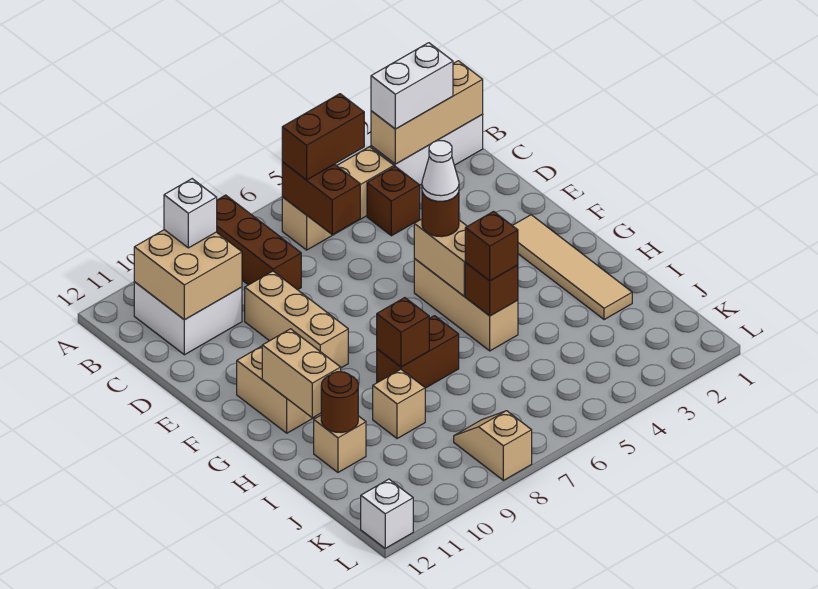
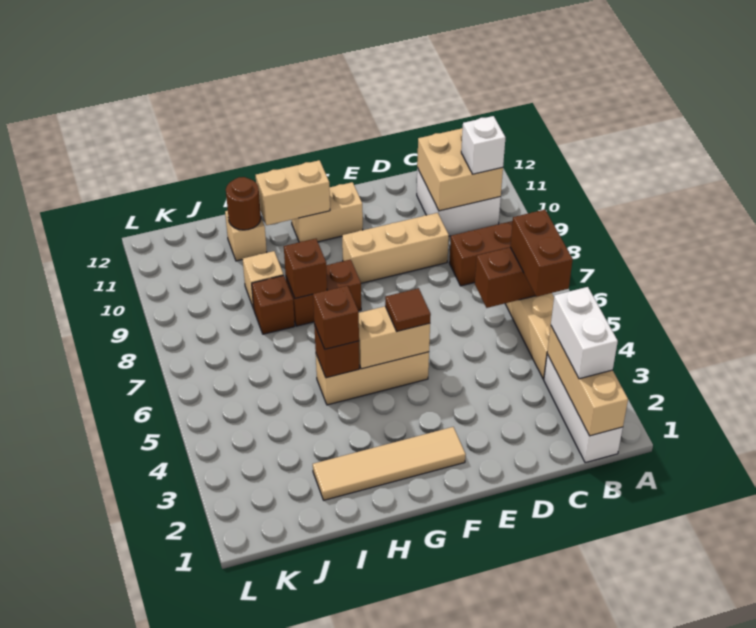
brown 1x1 brick [367,167,420,236] -> brown 1x1 brick moved to [252,275,295,334]
brown 1x1 round brick [422,192,459,237] -> brown 1x1 tile [385,288,431,331]
white 1x1 cone [422,141,459,201] -> none
brown 1x2 brick [377,316,459,388] -> brown 1x2 brick turned to [286,260,361,326]
tan 1x2 slope [454,411,532,480] -> none
white 1x1 brick [361,479,413,548] -> none

